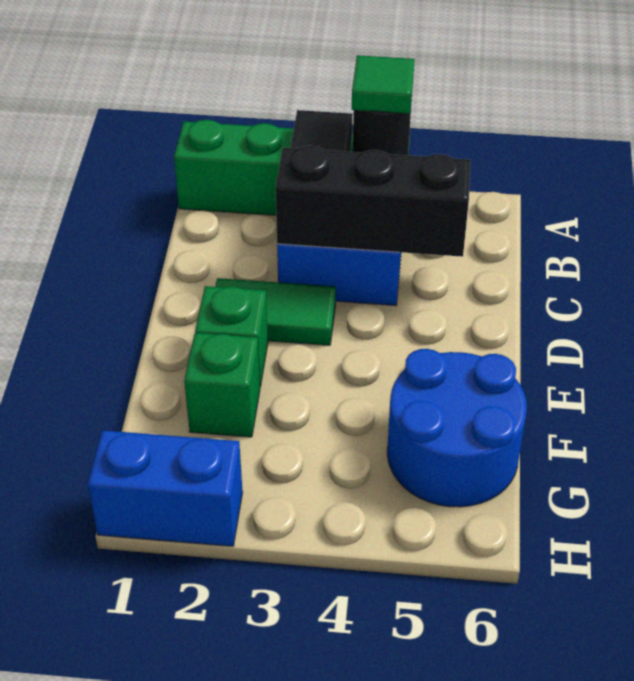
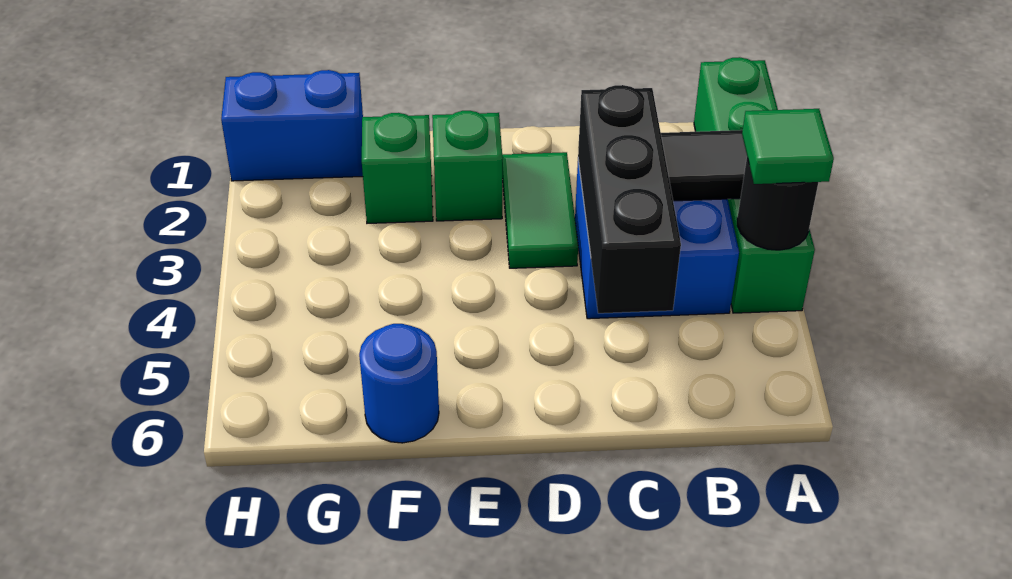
blue 2x2 round brick [387,349,527,507] -> blue 1x1 round brick [359,324,439,443]
blue 1x2 brick [88,430,243,546] -> blue 1x2 brick turned to [221,70,363,181]

